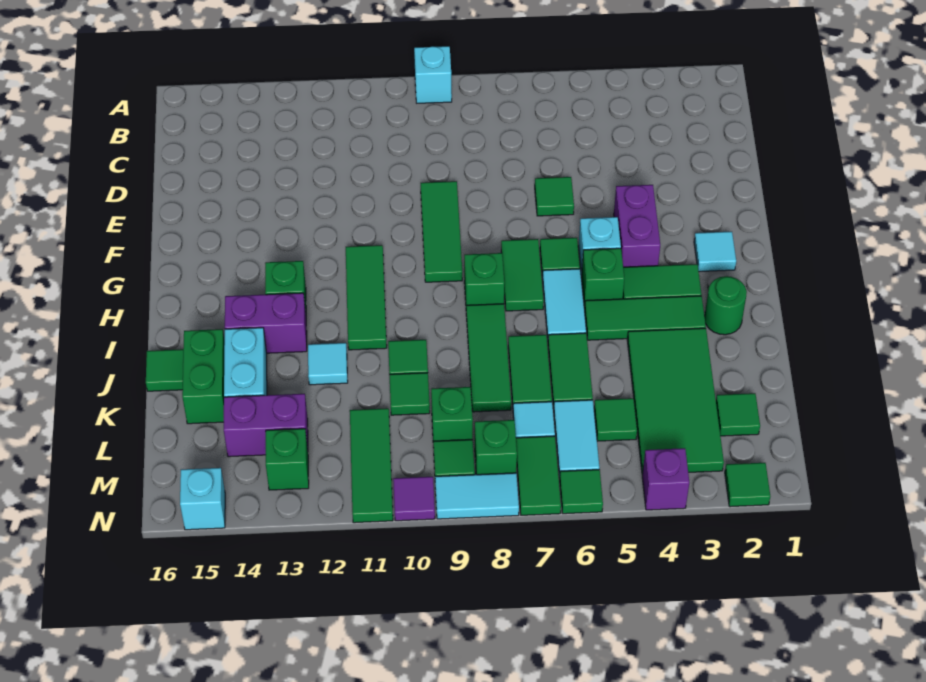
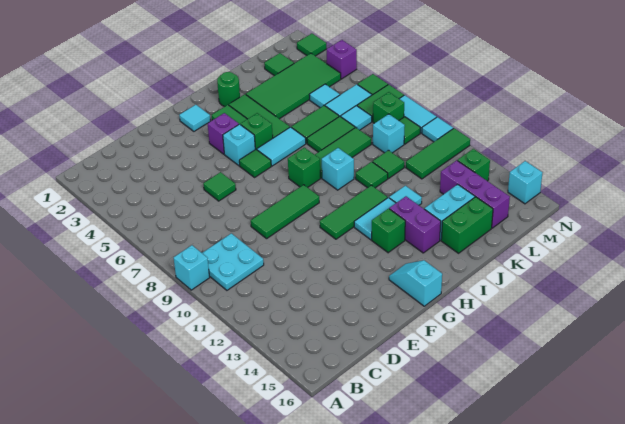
none -> cyan 2x2 plate [202,233,264,290]
purple 1x2 brick [614,185,660,267] -> purple 1x1 brick [208,113,239,154]
green 1x2 tile [501,239,544,311] -> none
none -> cyan 1x2 slope [389,260,442,306]
none -> cyan 1x2 tile [354,198,395,240]
none -> cyan 1x1 brick [322,148,354,190]
green 1x1 tile [146,349,183,391] -> none
green 1x1 tile [594,398,637,441] -> cyan 1x1 tile [309,84,340,108]
green 1x1 brick [431,387,473,441] -> cyan 1x1 brick [373,114,405,153]
purple 1x2 brick [224,394,308,457] -> purple 1x3 brick [440,160,510,228]
purple 1x1 tile [393,477,435,521] -> cyan 1x1 tile [422,117,453,142]

